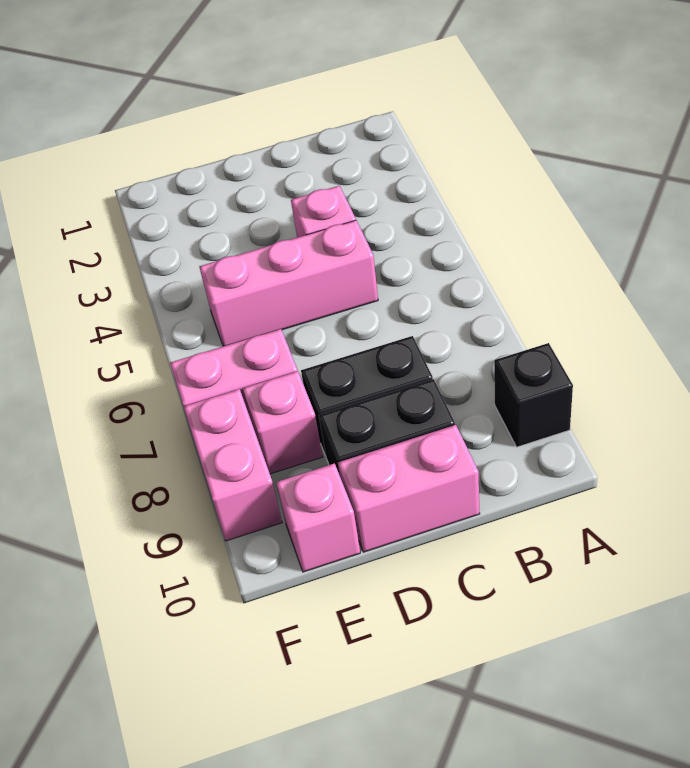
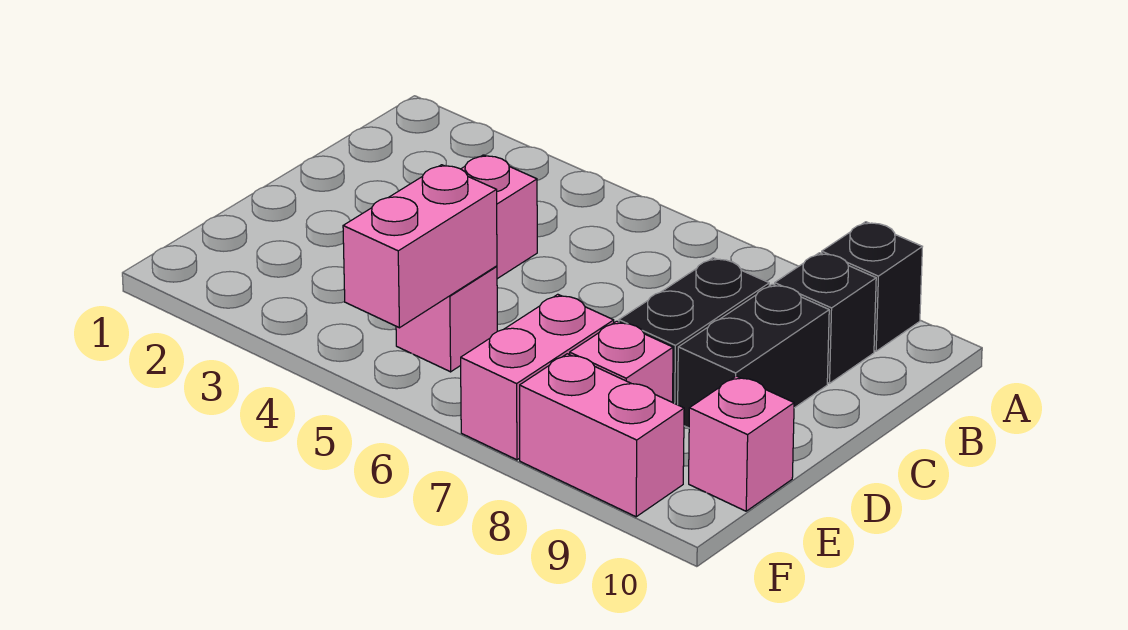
none -> black 1x1 brick [775,253,876,383]
pink 1x3 brick [199,220,378,346] -> pink 1x1 brick [396,266,497,372]
pink 1x2 brick [338,425,480,552] -> pink 1x2 brick moved to [343,165,497,328]

